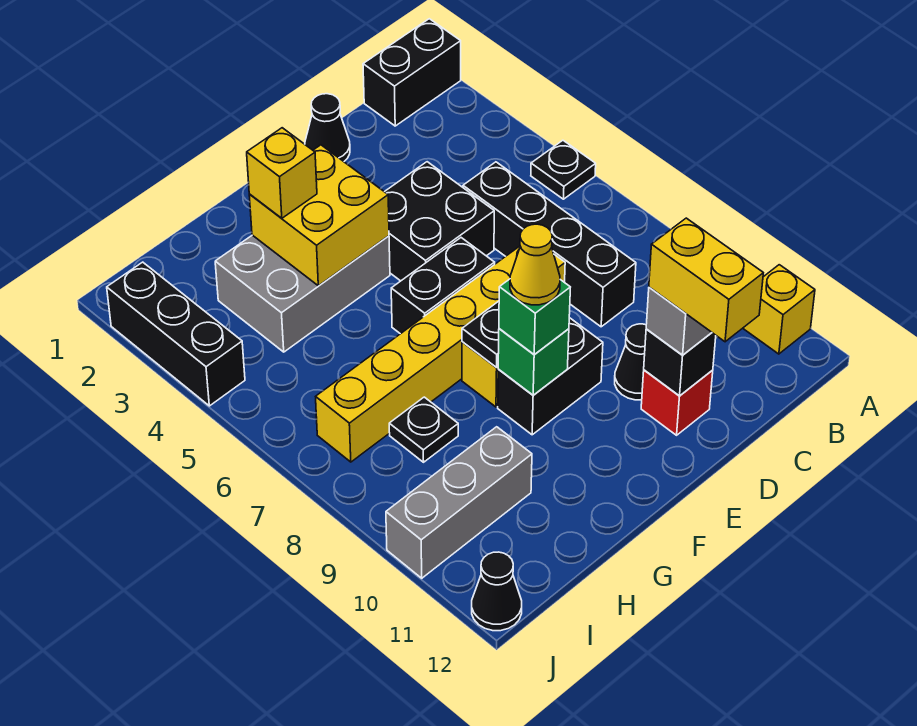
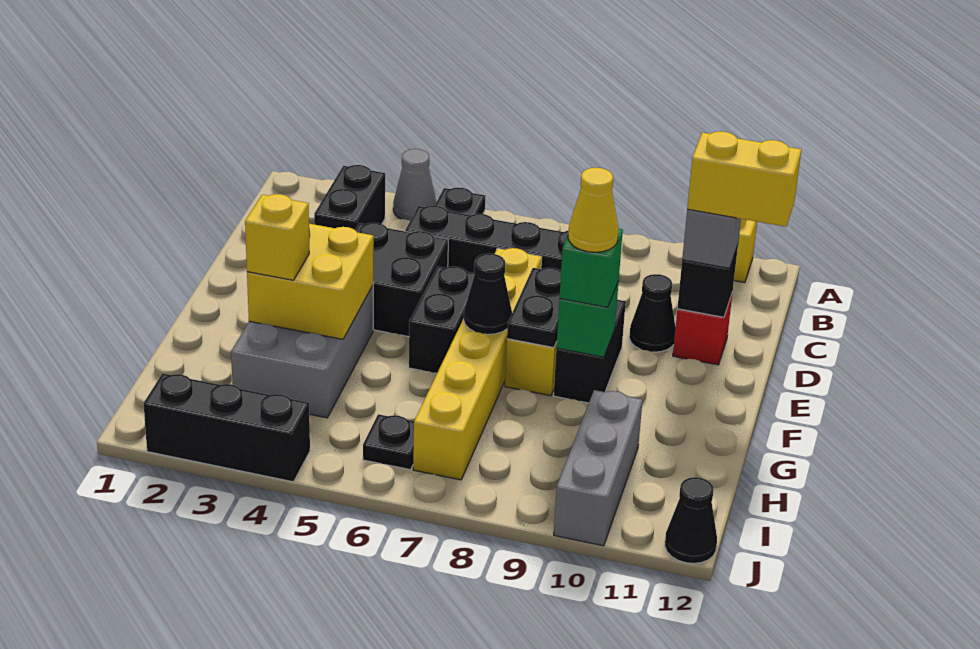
black 1x2 brick [363,19,461,126] -> black 1x2 brick moved to [314,165,385,230]
none -> grey 1x1 cone [393,149,436,221]
black 1x1 cone [305,94,350,161] -> black 1x1 cone moved to [464,253,512,334]
black 1x1 plate [389,397,458,462] -> black 1x1 plate moved to [363,414,414,470]

